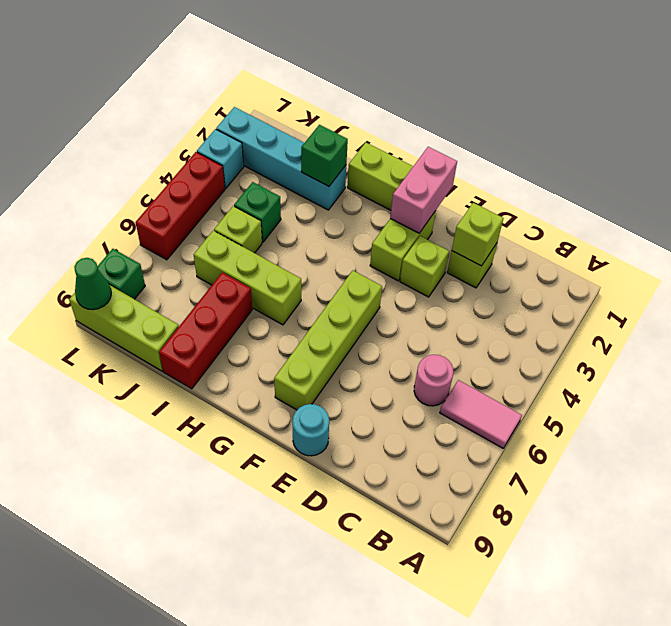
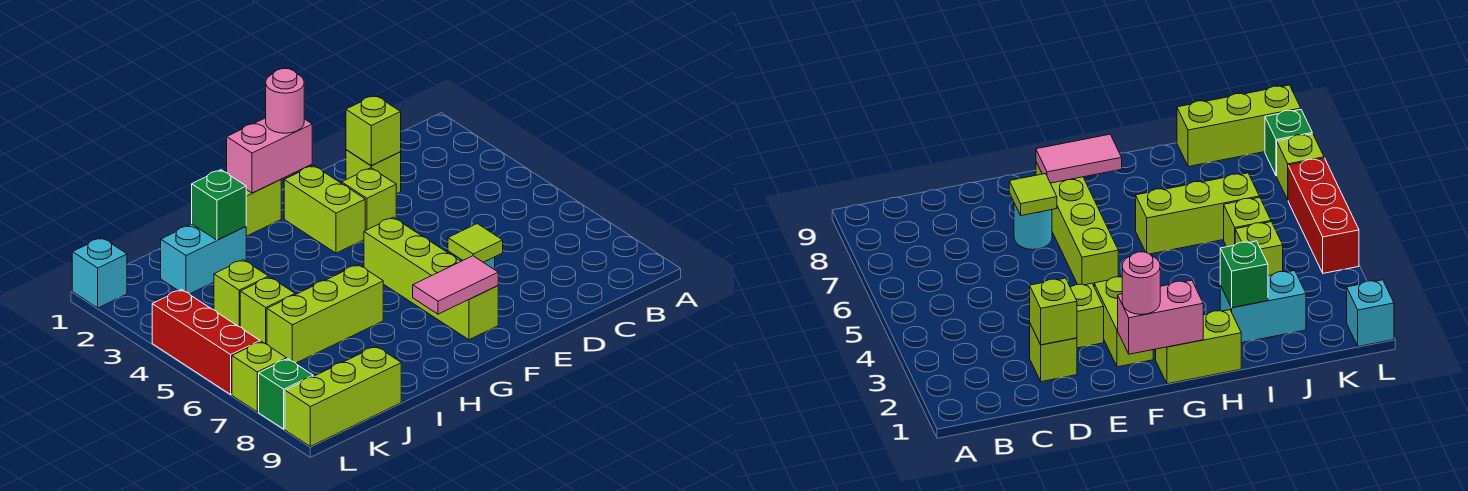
pink 1x2 tile [440,380,522,448] -> pink 1x2 tile moved to [413,256,498,314]
pink 1x1 round brick [414,355,453,406] -> pink 1x1 round brick moved to [266,69,304,133]
none -> lime 1x1 tile [448,224,503,262]
cyan 1x1 round brick [293,404,329,456] -> cyan 1x1 round brick moved to [1014,203,1052,250]
pink 1x2 brick [390,147,457,233] -> pink 1x2 brick turned to [227,118,312,193]
cyan 1x4 brick [216,107,346,210] -> cyan 1x2 brick [161,224,246,294]
red 1x3 brick [159,272,252,389] -> none
green 1x1 brick [234,182,281,242] -> lime 1x1 brick [214,260,269,327]
cyan 1x1 brick [197,129,244,189] -> cyan 1x1 brick moved to [72,238,127,308]
none -> lime 1x1 brick [232,341,287,412]
green 1x1 cone [74,258,111,310] -> none

